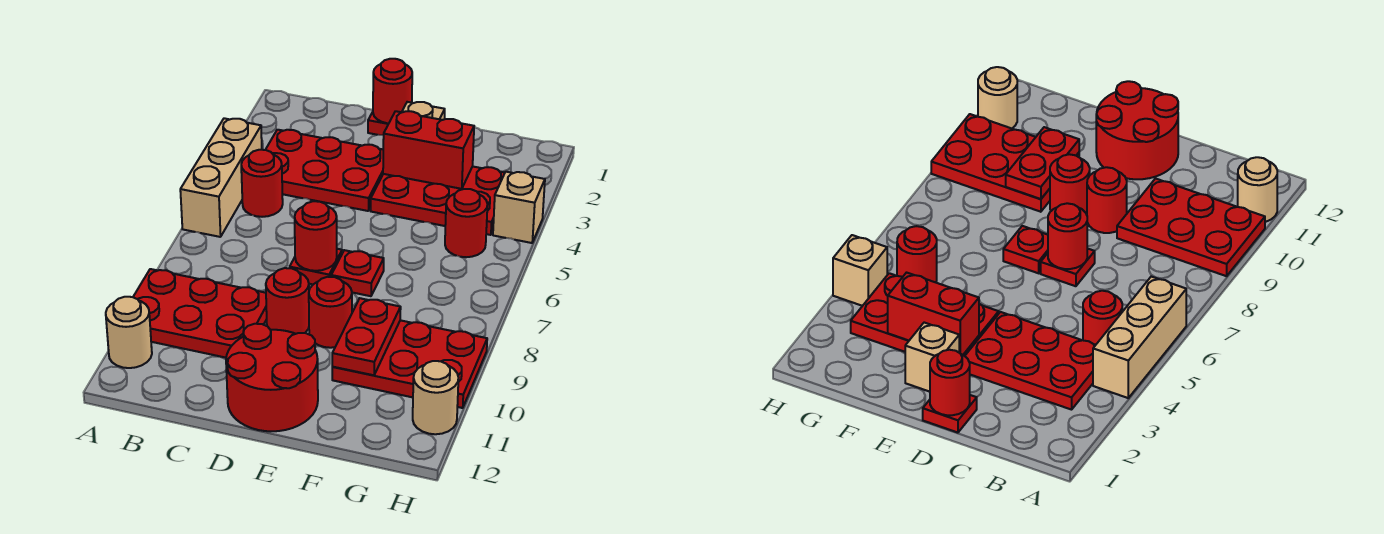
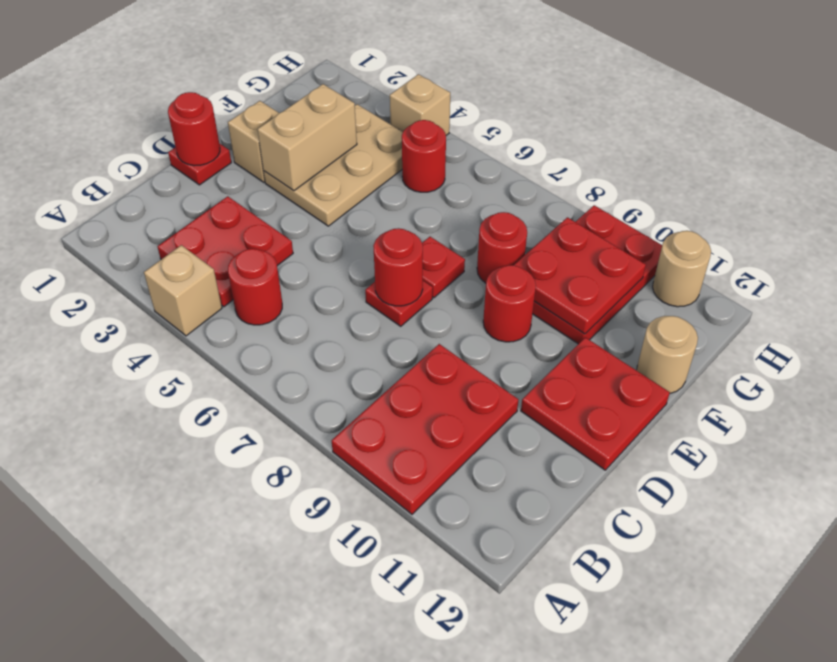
tan 1x3 brick [180,118,262,237] -> tan 1x1 brick [144,245,222,336]
tan 1x1 round brick [106,297,152,368] -> tan 1x1 round brick moved to [637,316,698,393]
red 2x3 plate [266,130,383,211] -> red 2x2 plate [158,196,293,307]
red 1x1 round brick [266,268,309,334] -> red 1x1 round brick moved to [477,212,527,283]
red 2x2 round brick [226,324,318,431] -> red 2x2 plate [521,337,670,470]
red 2x3 plate [371,166,505,235] -> tan 2x3 plate [264,104,403,226]
red 1x2 brick [383,111,474,189] -> tan 1x2 brick [258,84,357,191]
red 1x2 plate [332,298,401,375] -> red 2x2 plate [514,217,646,334]

